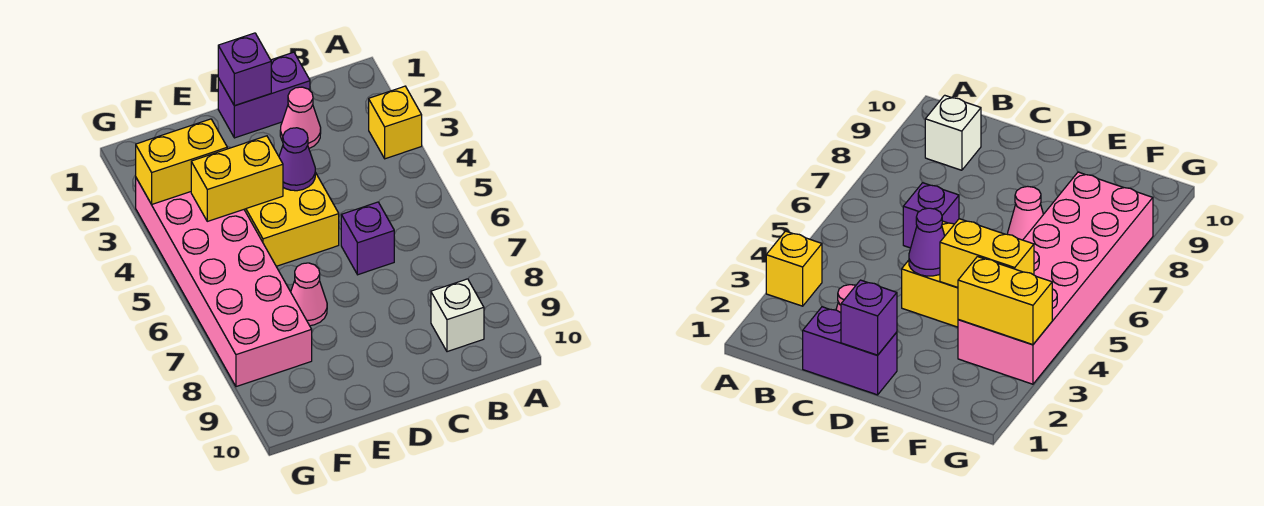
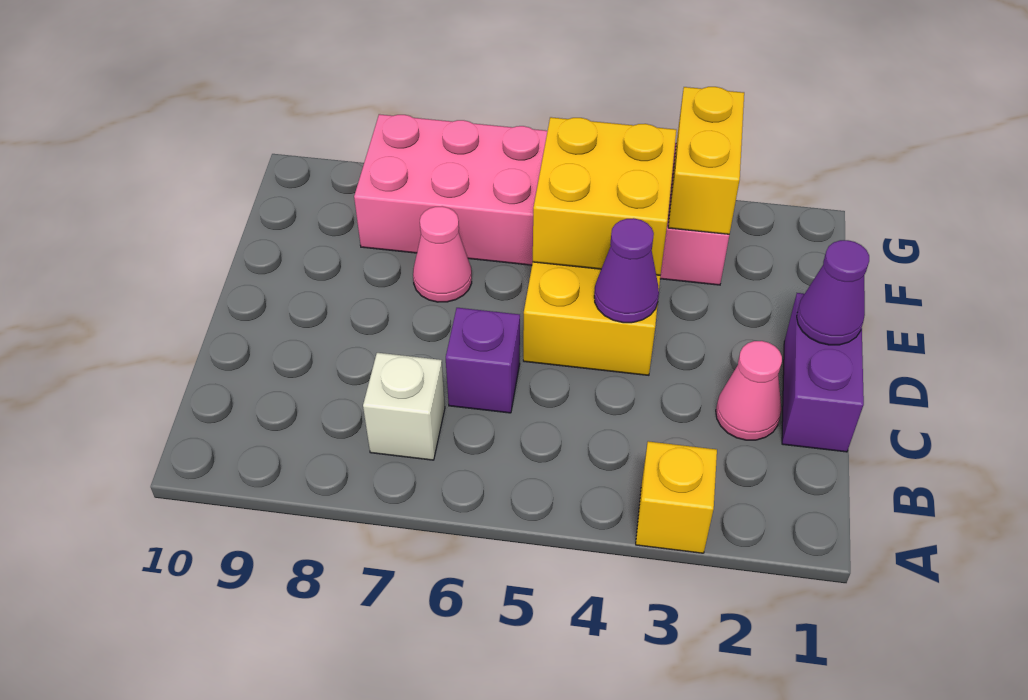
white 1x1 brick [431,279,484,352] -> white 1x1 brick moved to [363,353,445,460]
purple 1x1 brick [218,33,271,106] -> purple 1x1 cone [797,240,869,345]
yellow 1x2 brick [191,136,283,221] -> yellow 2x2 brick [533,117,676,275]

